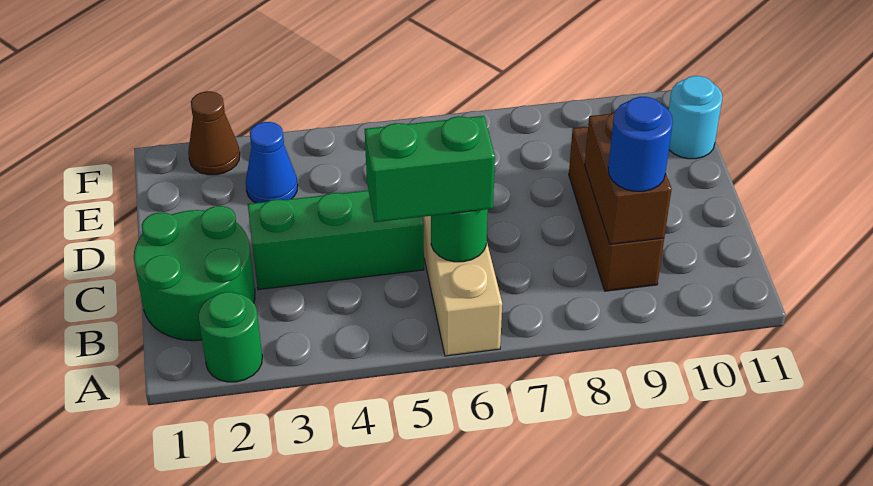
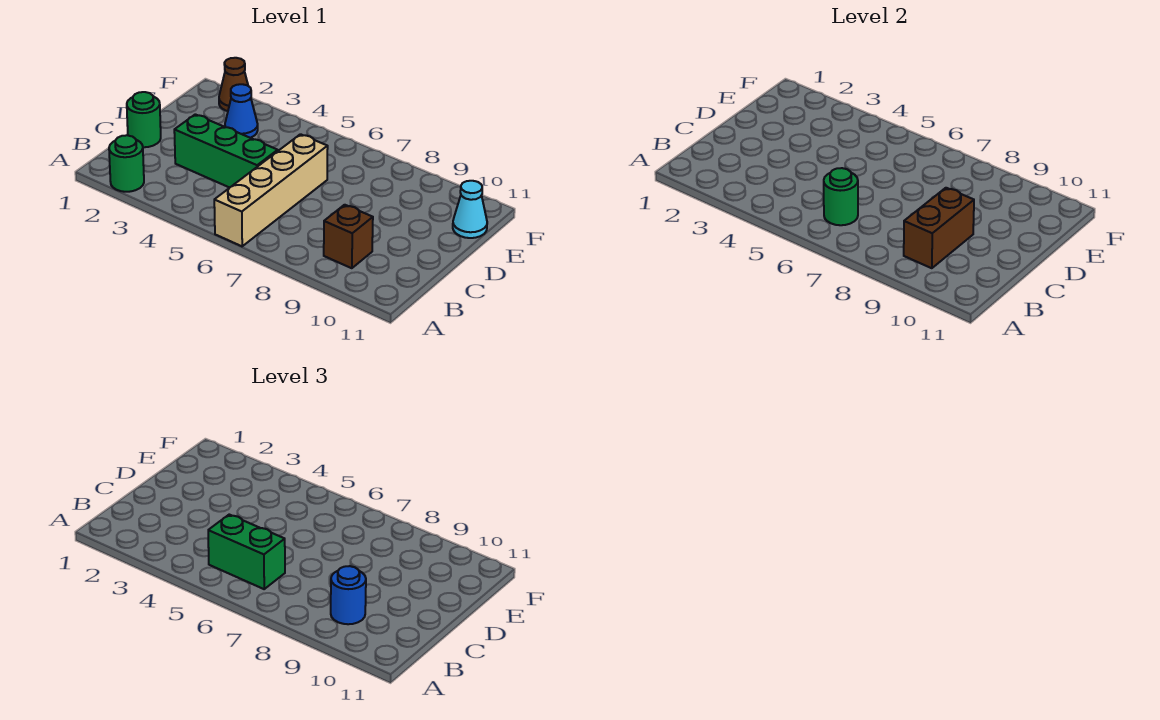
green 2x2 round brick [134,206,255,341] -> green 1x1 round brick [127,92,161,147]
brown 1x3 brick [569,127,664,291] -> brown 1x1 brick [324,205,373,268]
cyan 1x1 round brick [669,76,723,159] -> cyan 1x1 cone [453,181,487,238]

